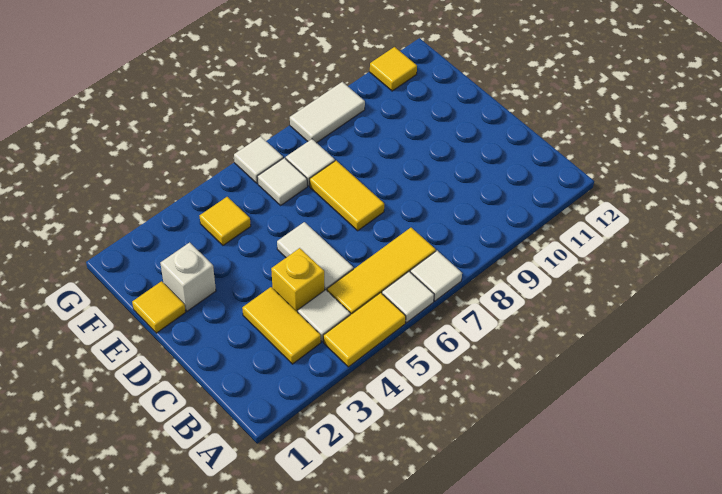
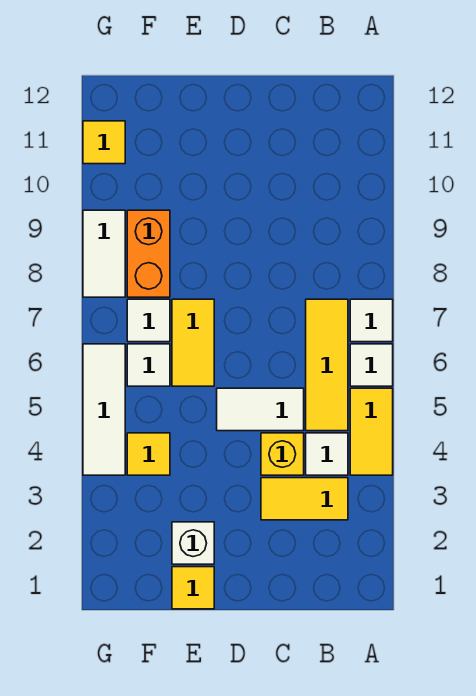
yellow 1x2 tile [310,161,384,231] -> yellow 1x2 tile turned to [172,299,214,386]
none -> orange 1x2 brick [127,210,170,297]
white 1x1 tile [234,136,283,183] -> white 1x3 tile [83,344,125,475]

